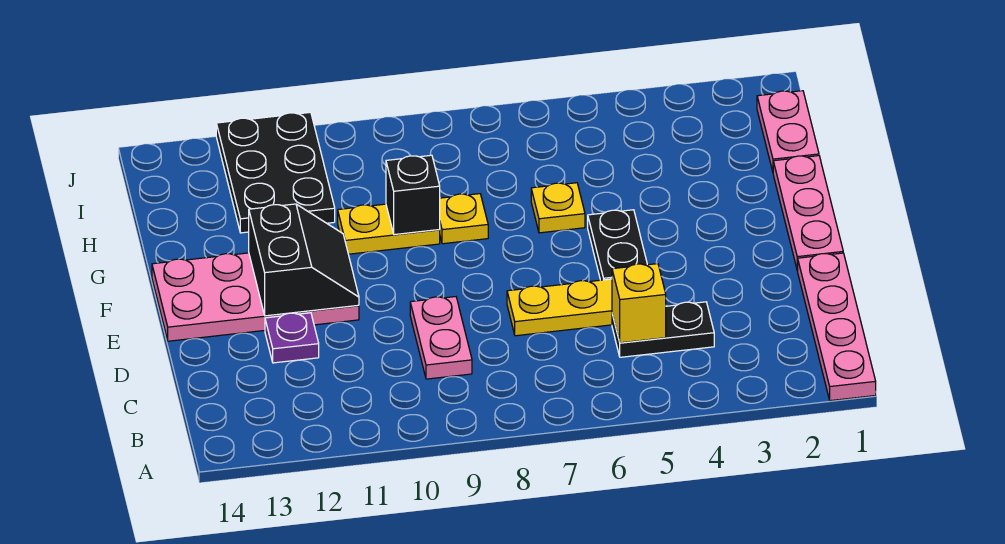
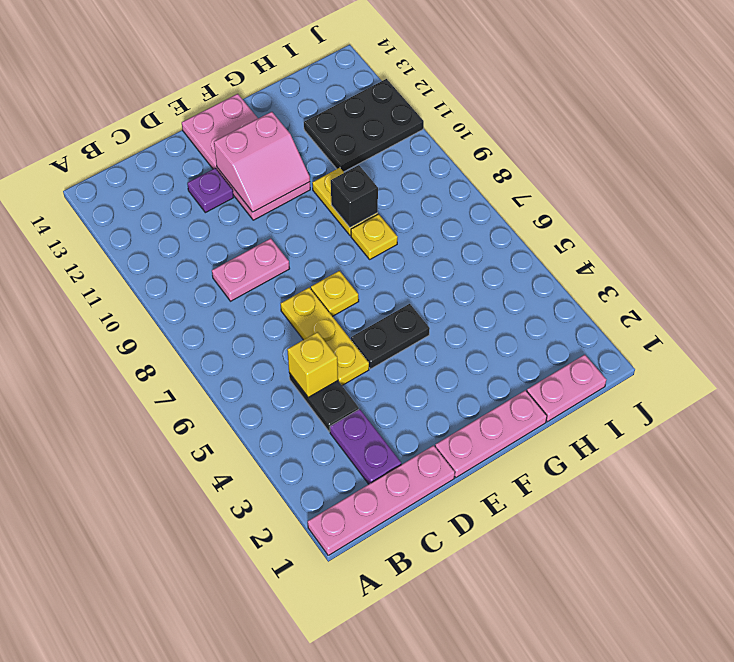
none -> purple 1x2 plate [330,409,401,484]
black 2x2 slope [249,204,359,316] -> pink 2x2 slope [214,112,310,212]
yellow 1x1 plate [531,183,585,233] -> yellow 1x1 plate moved to [311,271,359,316]

